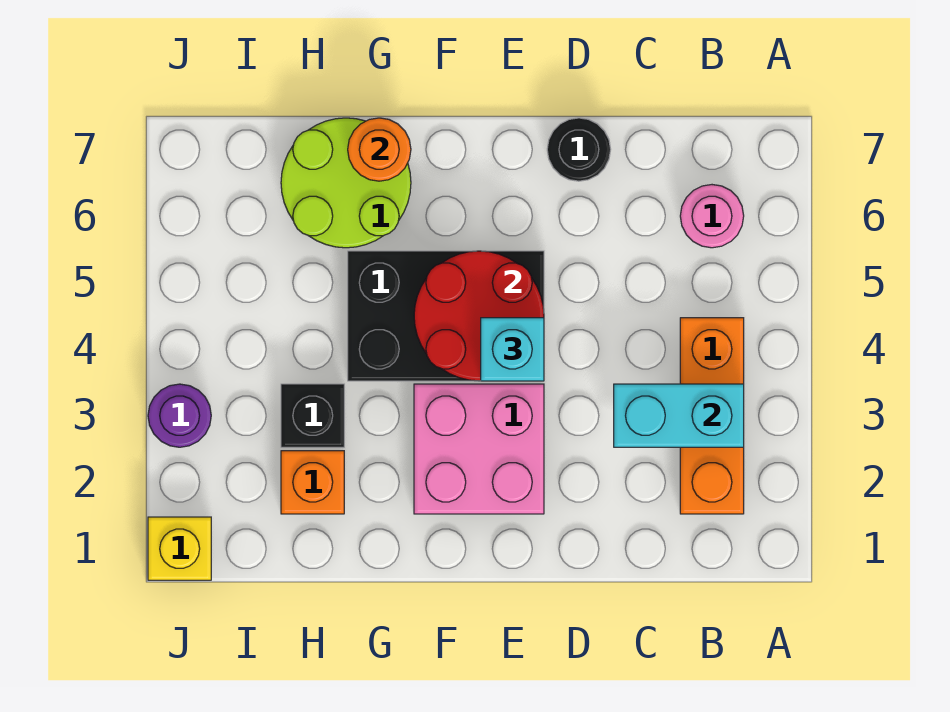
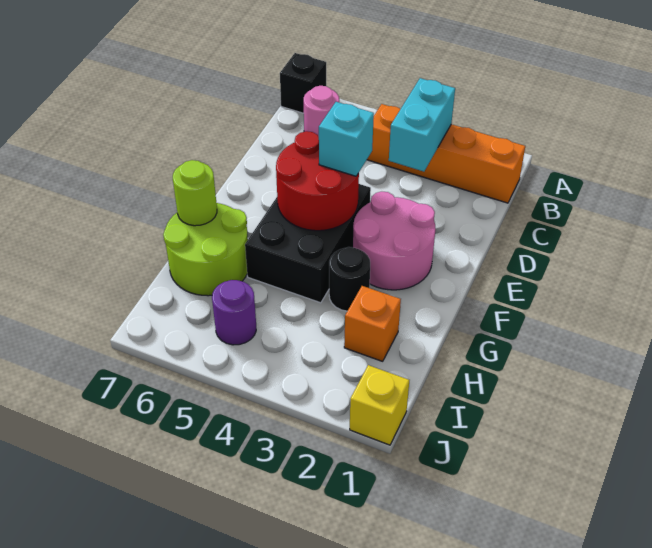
orange 1x3 brick [680,318,744,514] -> orange 1x4 brick [367,104,525,203]
black 1x1 round brick [547,118,611,181] -> black 1x1 round brick moved to [329,247,370,311]
pink 2x2 brick [414,384,544,514] -> pink 2x2 round brick [353,192,436,290]
orange 1x1 round brick [348,118,411,181] -> lime 1x1 round brick [173,160,217,226]
black 1x1 brick [281,384,344,447] -> black 1x1 brick moved to [280,53,326,113]
purple 1x1 round brick [148,384,211,447] -> purple 1x1 round brick moved to [212,280,256,345]

